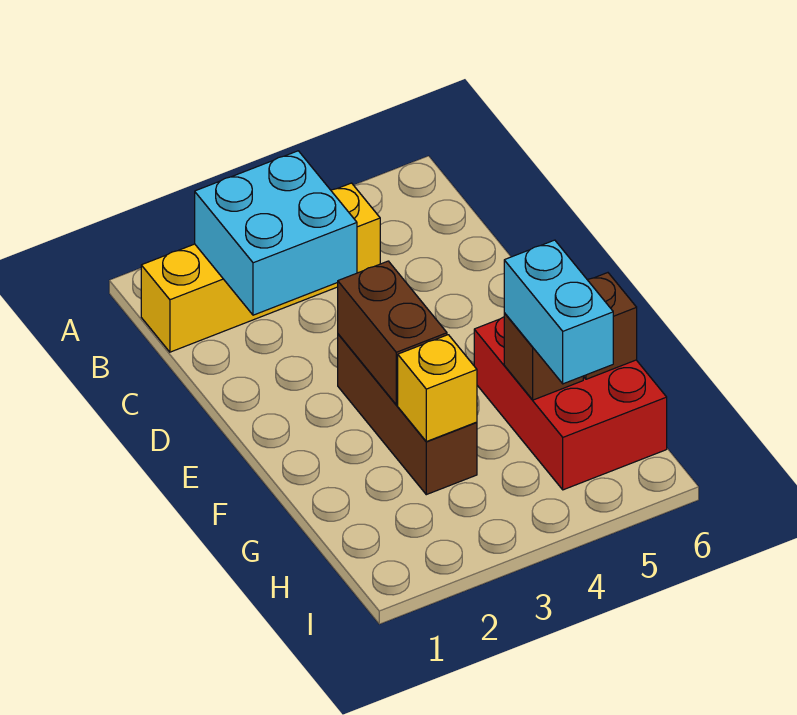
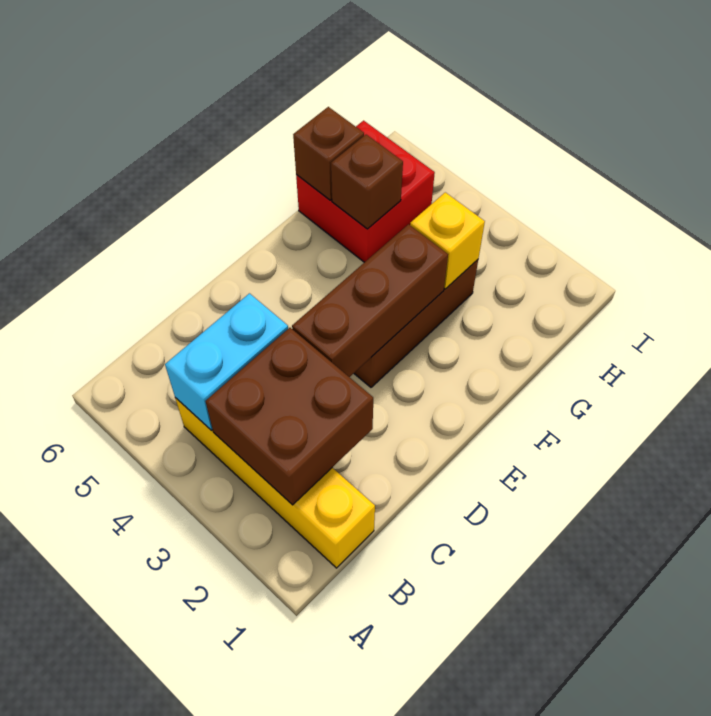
cyan 2x2 brick [195,151,357,315] -> brown 2x2 brick [205,328,373,505]
brown 1x2 brick [338,261,447,405] -> brown 1x3 brick [292,224,448,377]
red 2x3 brick [474,317,667,490] -> red 2x2 brick [296,121,435,262]
cyan 1x2 brick [504,240,613,384] -> cyan 1x2 brick moved to [165,293,288,430]

